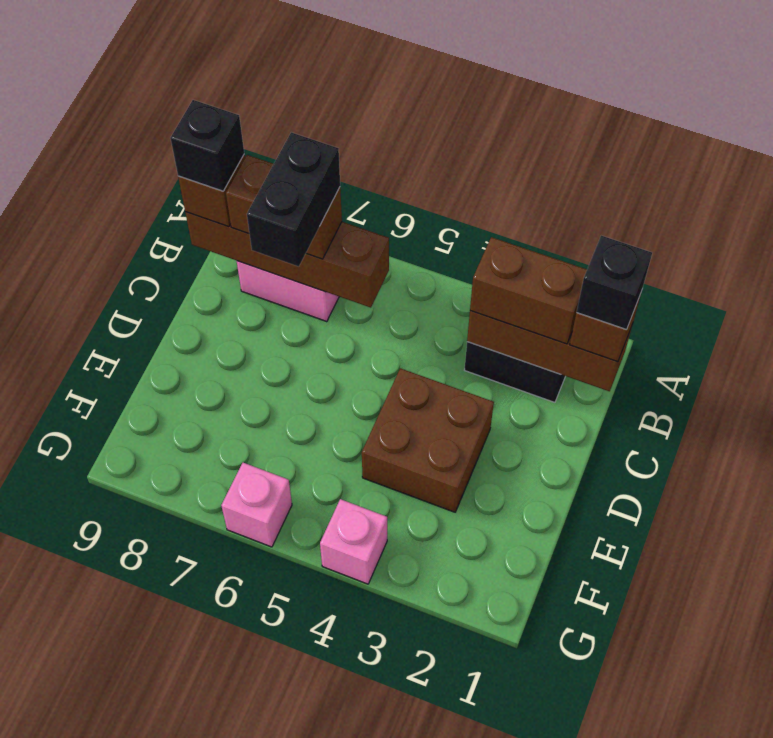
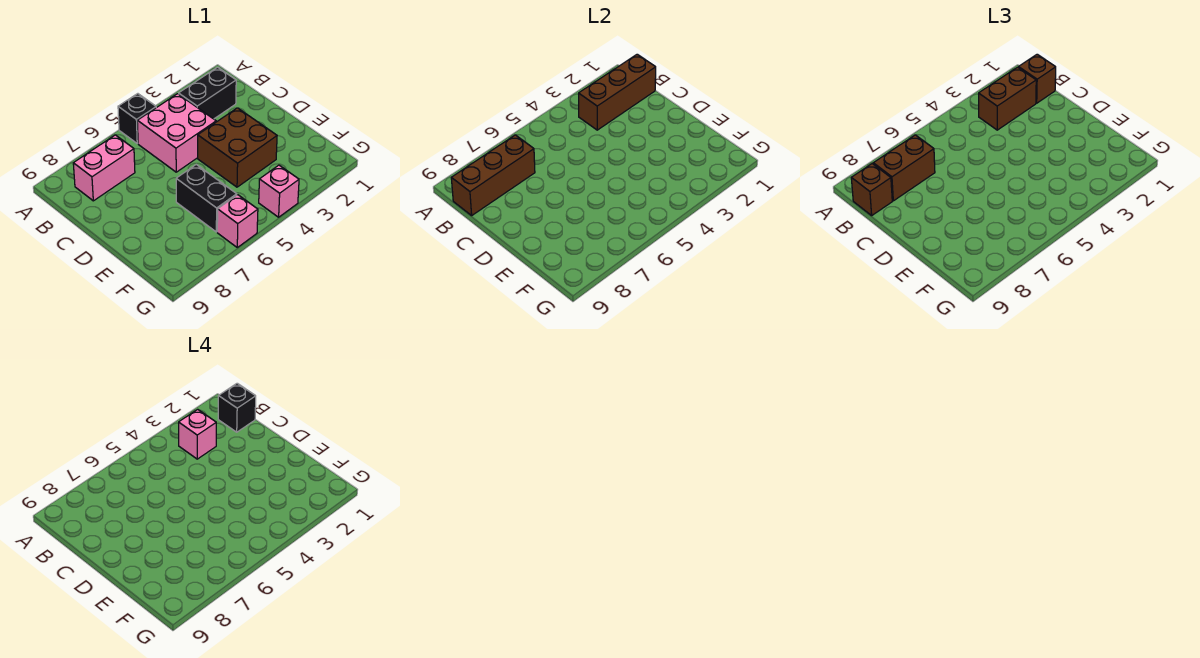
none -> pink 1x1 brick [179,409,216,459]
none -> pink 2x2 brick [137,94,216,172]
brown 1x4 brick [185,212,389,308] -> brown 1x3 brick [451,135,535,215]
black 1x2 brick [247,132,340,266] -> black 1x2 brick moved to [176,165,237,232]
black 1x1 brick [170,100,244,191] -> black 1x1 brick moved to [118,94,156,143]

